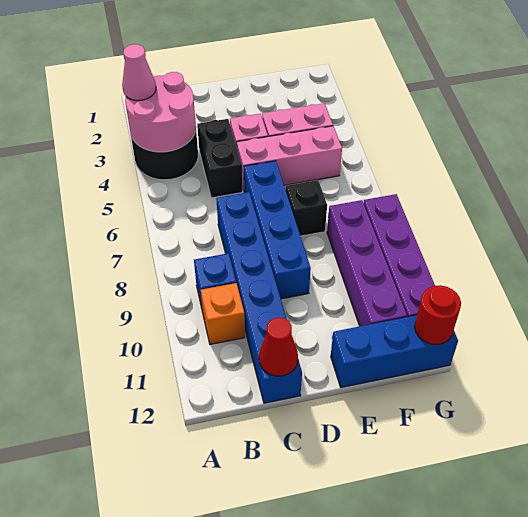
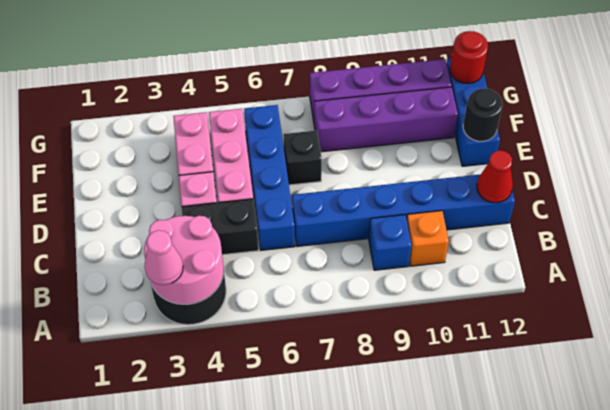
blue 1x4 brick [244,161,311,299] -> blue 1x4 brick turned to [244,105,295,250]
none -> black 1x1 round brick [463,89,503,141]

